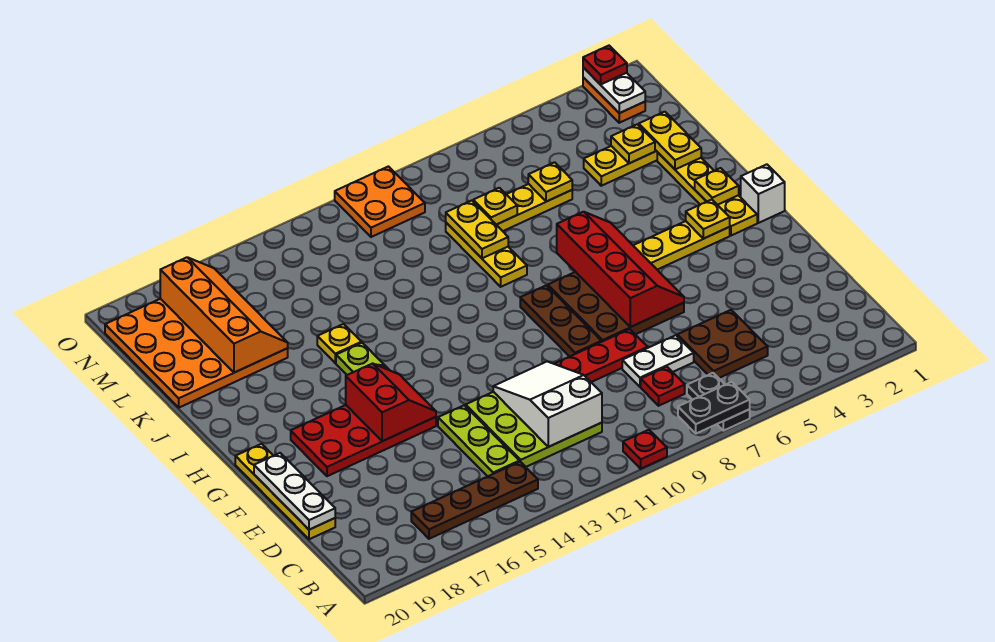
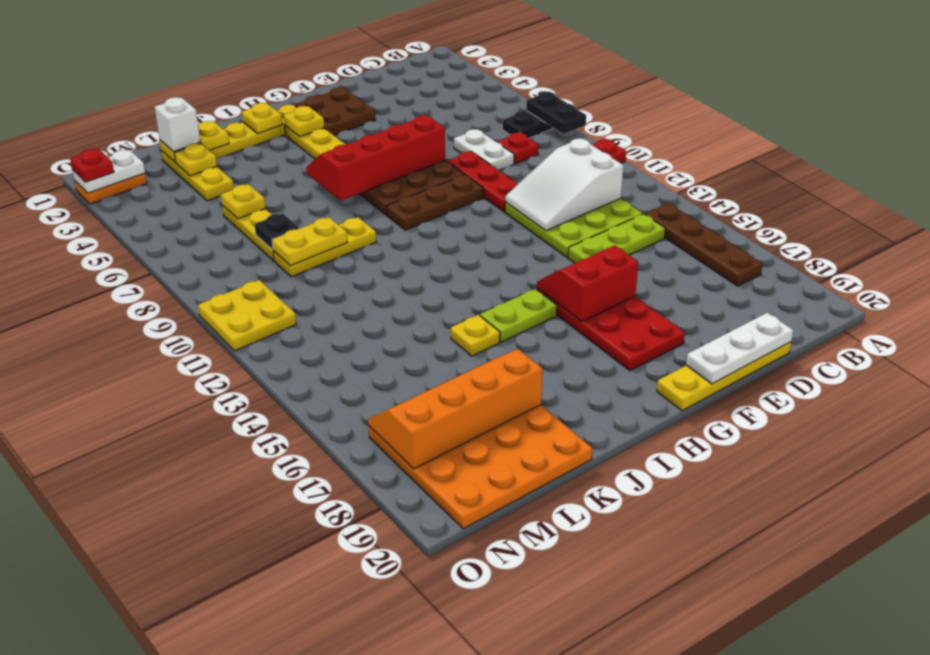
brown 2x2 plate [677,310,768,378] -> brown 2x2 plate moved to [295,87,375,135]
white 1x1 brick [741,164,785,223] -> white 1x1 brick moved to [155,97,200,152]
yellow 1x1 plate [473,188,517,225] -> black 1x1 plate [255,213,299,250]
orange 2x2 plate [335,166,425,237] -> yellow 2x2 plate [198,280,296,351]

